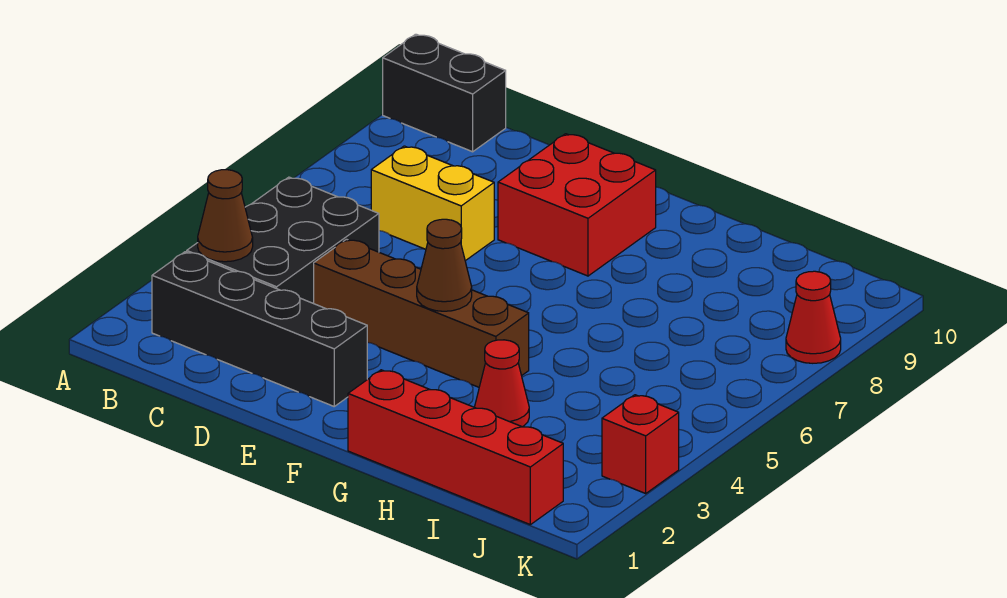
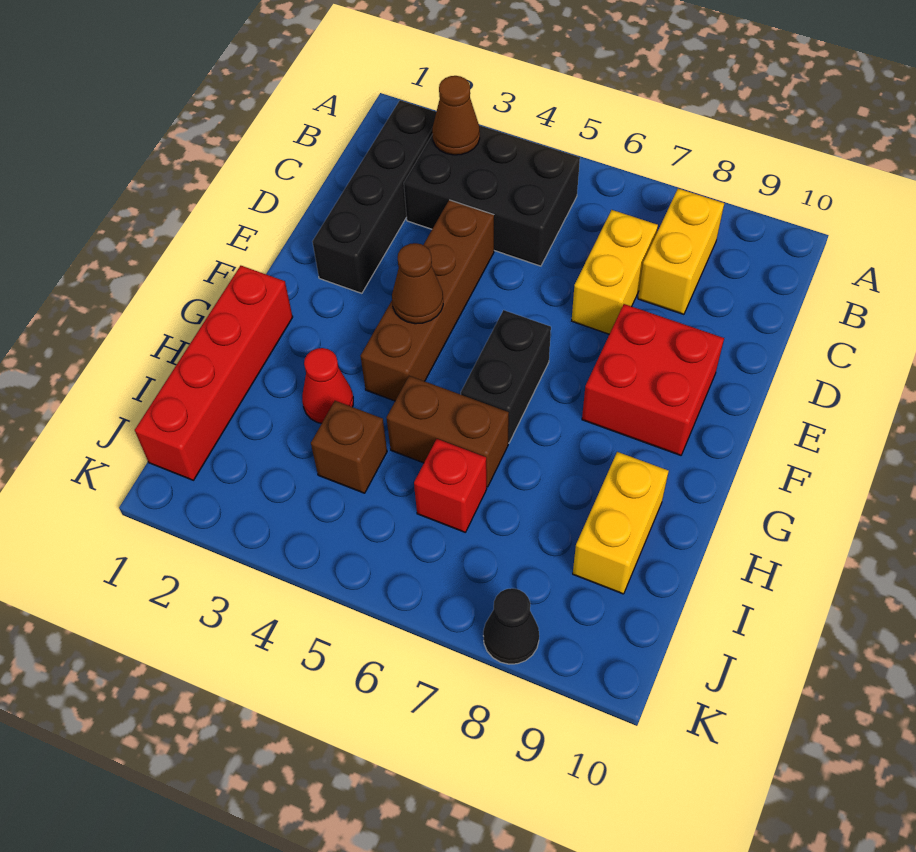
black 1x2 brick [383,34,506,152] -> black 1x2 brick moved to [461,310,551,443]
none -> yellow 1x2 brick [638,189,724,314]
none -> brown 1x2 brick [387,376,509,487]
none -> yellow 1x2 brick [573,452,669,594]
none -> brown 1x1 brick [311,401,387,493]
red 1x1 brick [602,395,679,493] -> red 1x1 brick moved to [414,439,487,532]
red 1x1 cone [786,271,841,363] -> black 1x1 cone [483,588,539,664]

